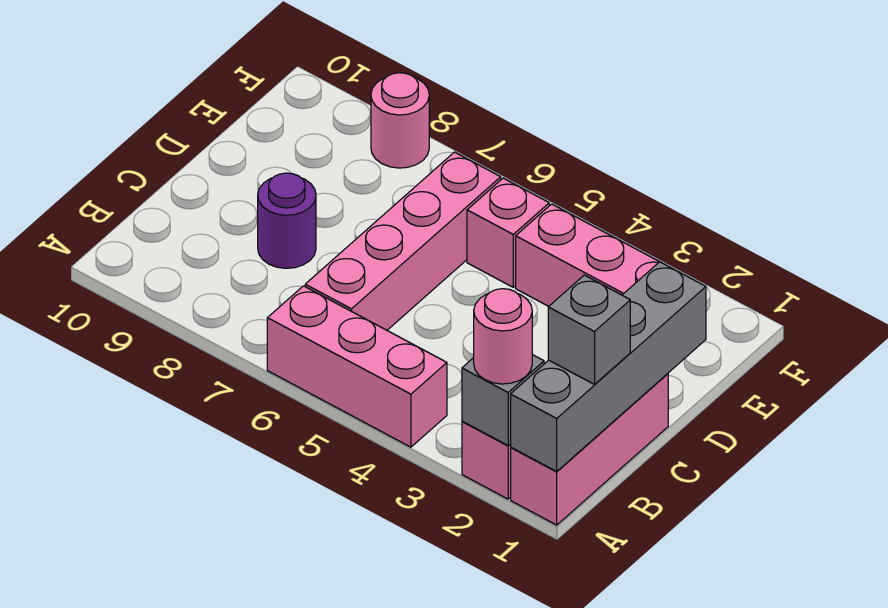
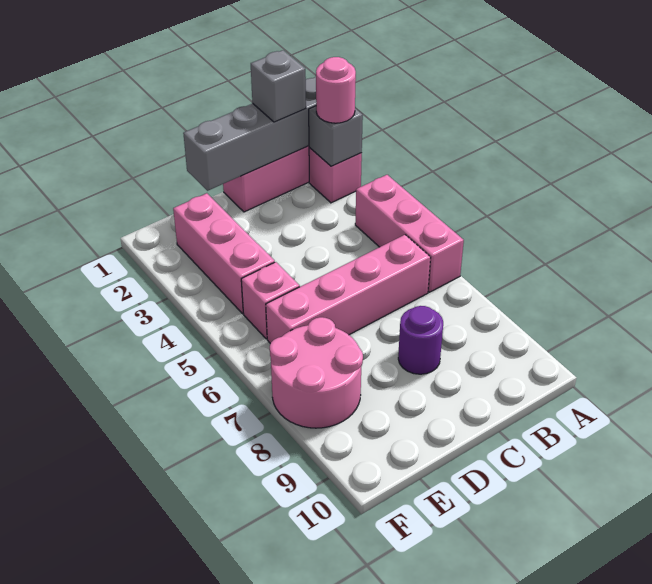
pink 1x1 round brick [371,73,429,168] -> pink 2x2 round brick [270,317,363,428]

